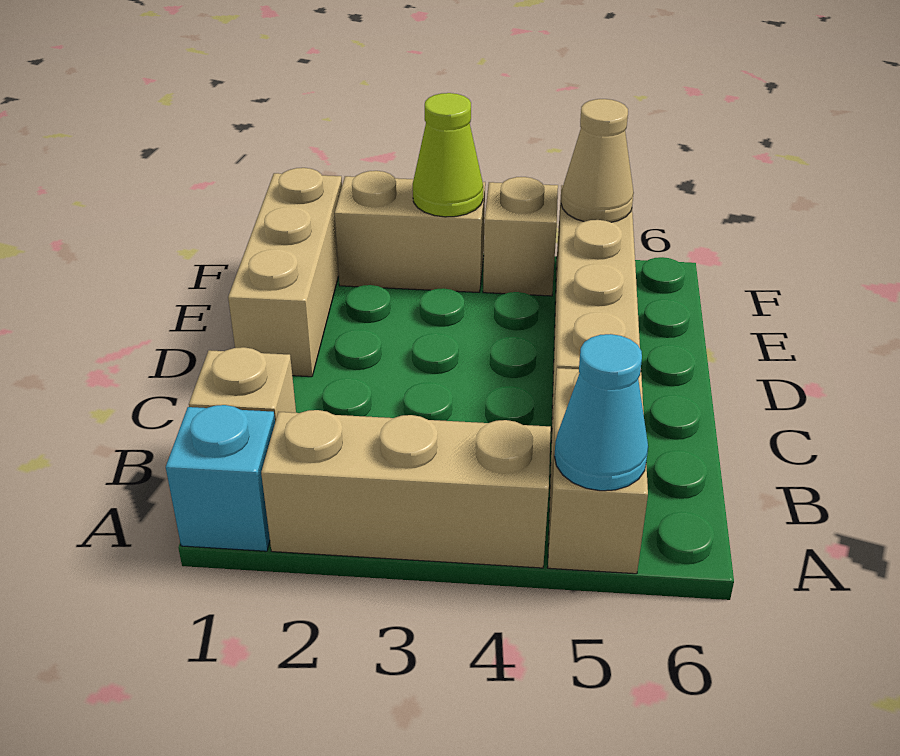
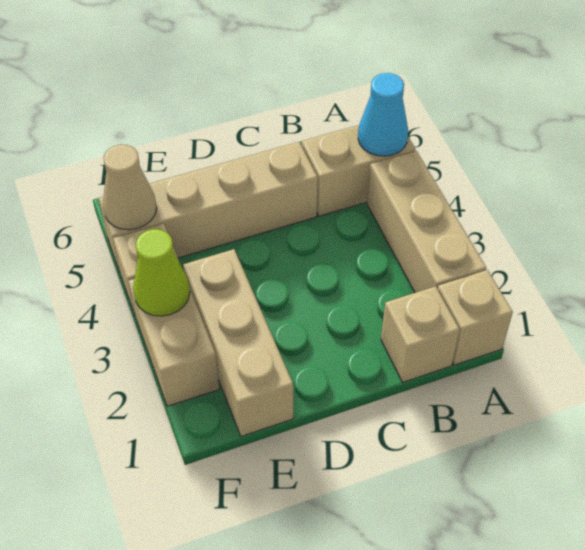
cyan 1x1 brick [166,405,275,551] -> tan 1x1 brick [438,270,513,365]
tan 1x3 brick [228,168,342,377] -> tan 1x3 brick turned to [183,249,293,436]

